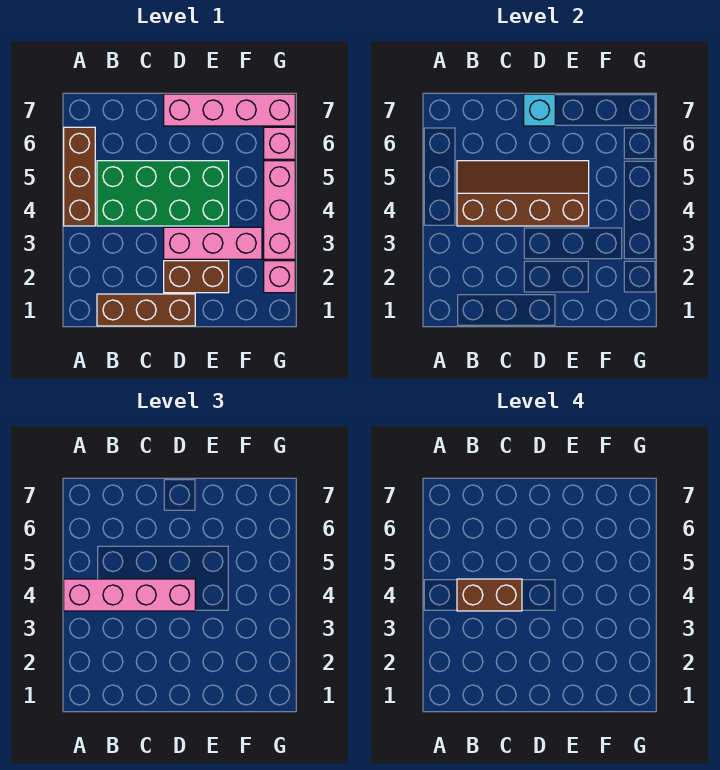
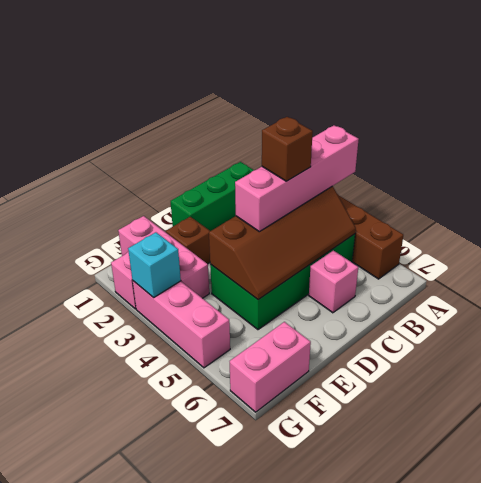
brown 1x3 brick [97,294,195,326] -> green 1x3 brick [171,162,254,231]
brown 1x2 brick [457,579,522,611] -> brown 1x1 brick [262,117,313,181]
brown 1x2 brick [164,261,229,293] -> brown 1x1 brick [166,217,210,264]
pink 1x3 brick [164,227,262,259] -> pink 1x3 brick turned to [118,216,209,298]
pink 1x4 brick [164,94,295,126] -> pink 1x2 brick [230,322,311,412]
cyan 1x1 brick [524,94,555,126] -> cyan 1x1 brick moved to [128,232,181,298]
pink 1x1 brick [264,127,295,159] -> pink 1x1 brick moved to [309,250,358,313]

